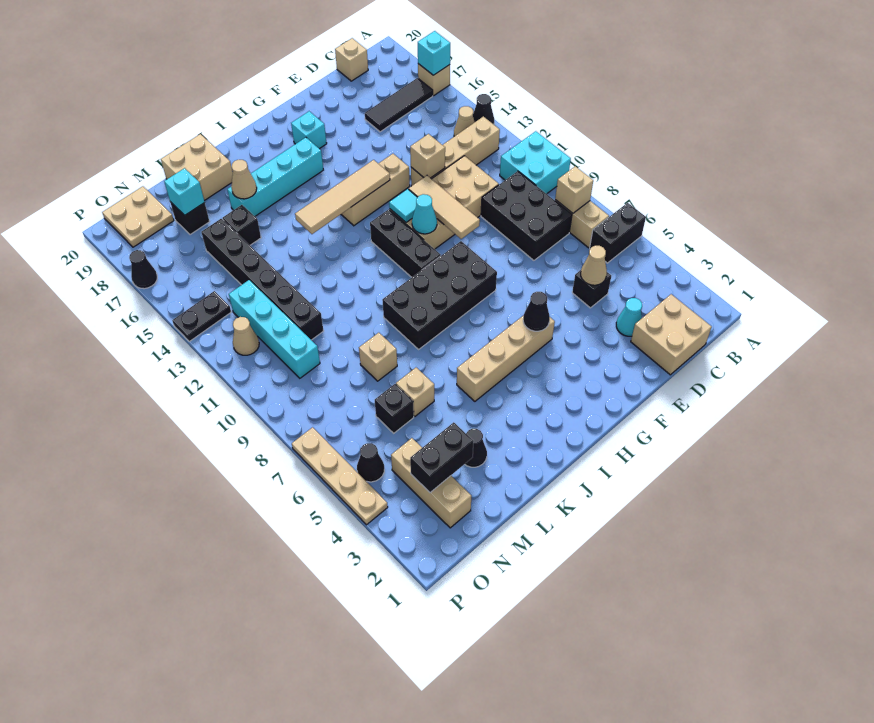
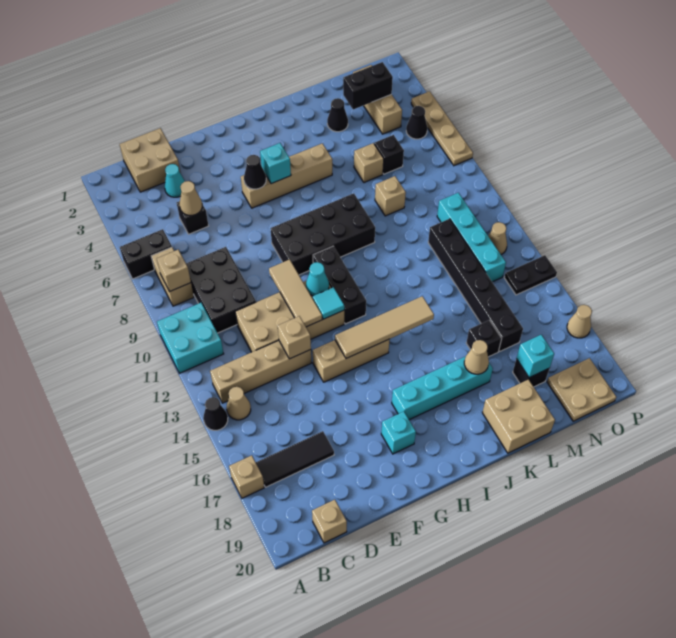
cyan 1x1 brick [418,31,450,75] -> cyan 1x1 brick moved to [260,143,291,184]
black 1x1 cone [129,250,157,289] -> tan 1x1 cone [567,305,592,338]

